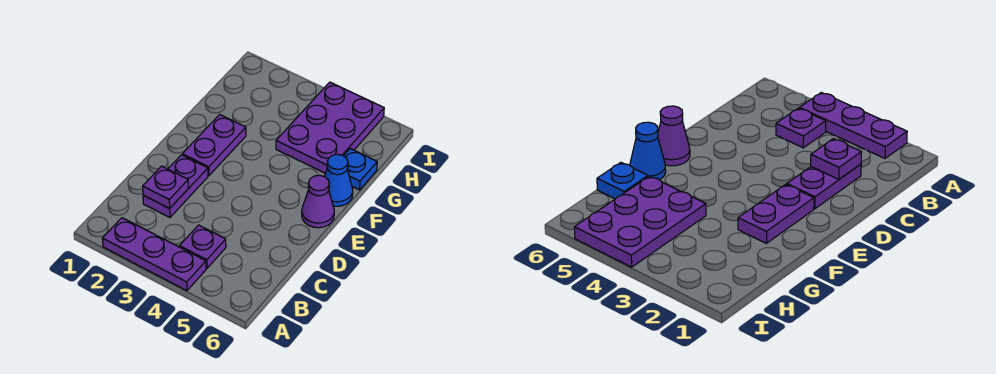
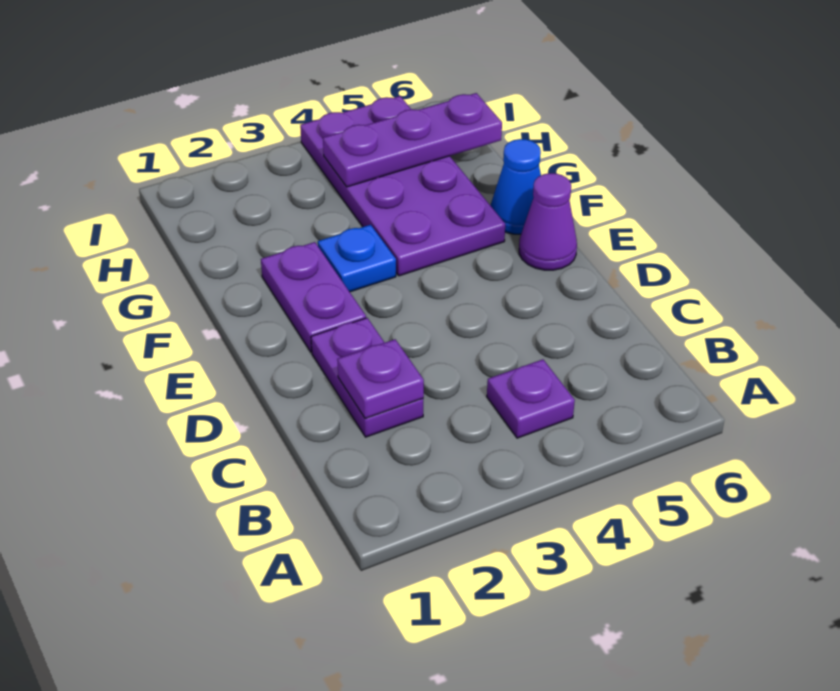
purple 1x3 plate [102,218,206,291] -> purple 1x3 plate moved to [323,93,502,187]
purple 2x3 plate [276,82,384,173] -> purple 2x4 plate [300,96,505,276]
blue 1x1 plate [344,149,377,190] -> blue 1x1 plate moved to [318,225,396,292]

